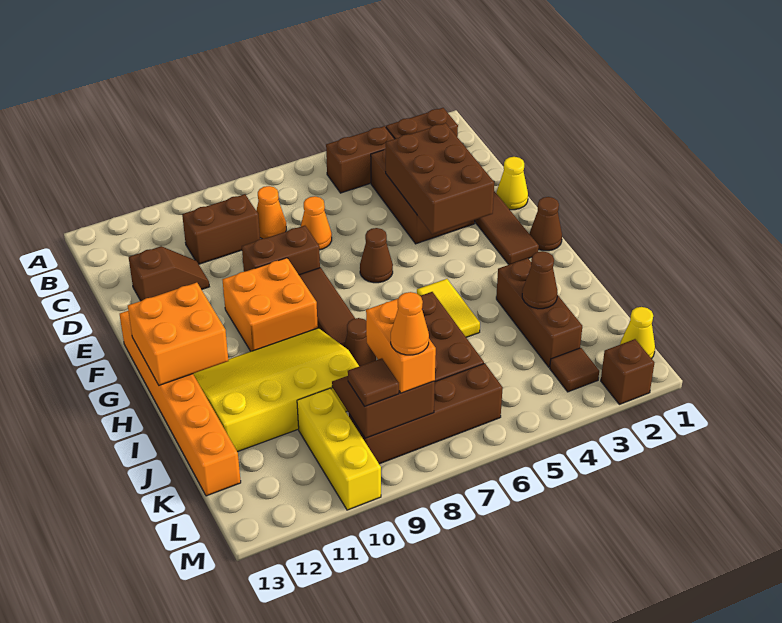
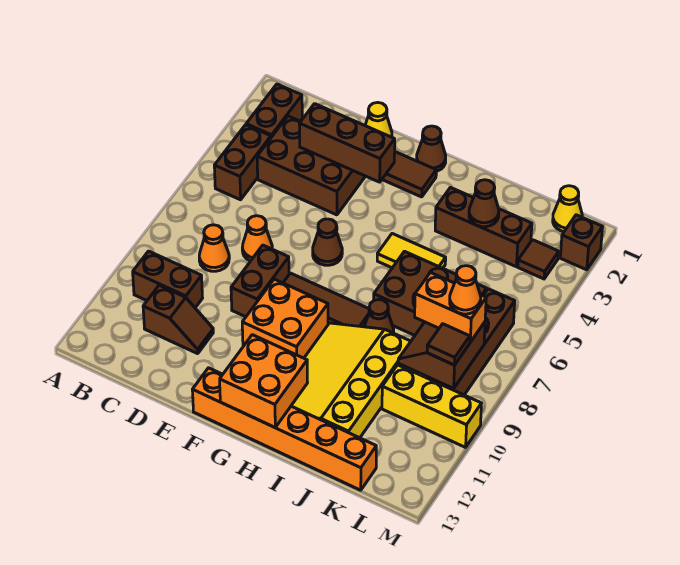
brown 1x2 brick [182,194,260,264] -> brown 1x2 brick turned to [133,251,202,308]
brown 2x3 brick [386,123,494,234] -> brown 1x3 brick [299,104,395,182]
brown 1x2 slope [129,246,209,301] -> brown 1x2 slope turned to [143,285,213,354]

